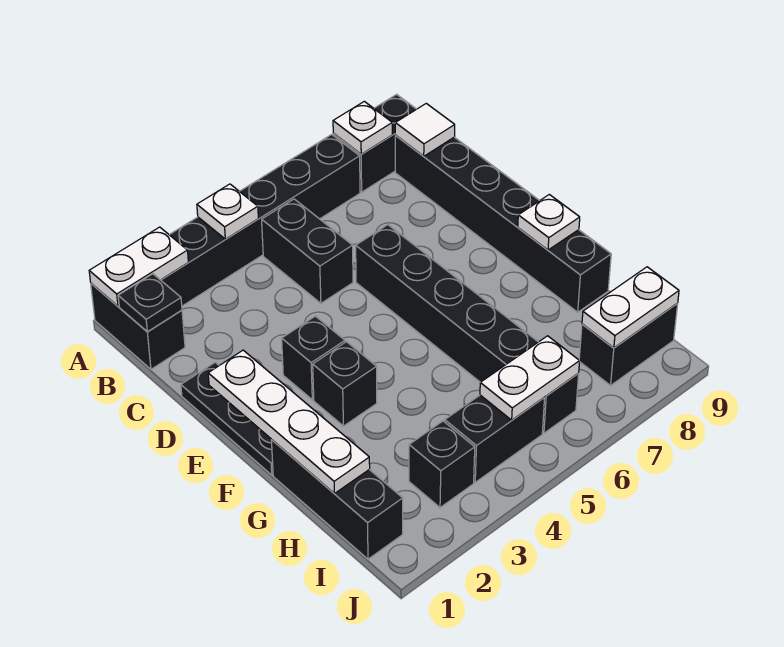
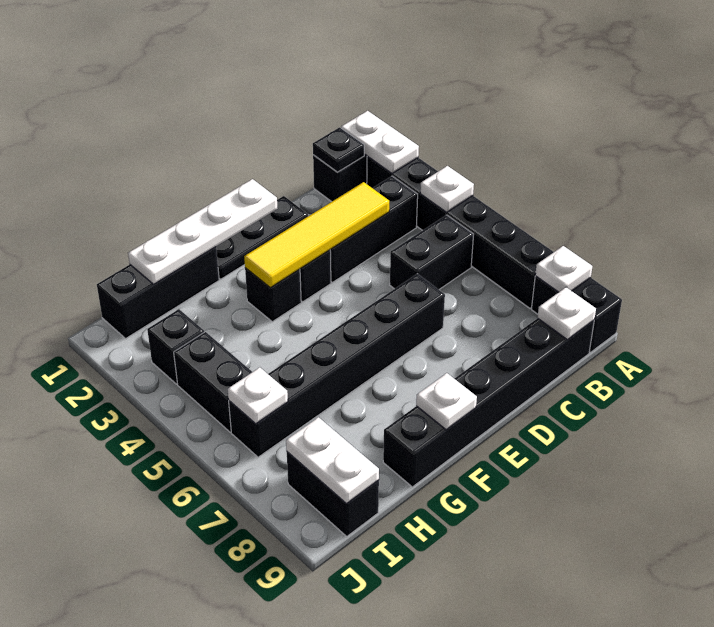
none -> black 1x3 brick [330,176,418,282]
white 1x1 tile [395,103,455,156] -> white 1x1 plate [537,287,596,340]
none -> yellow 1x4 tile [244,182,389,288]
white 1x2 plate [480,336,580,420] -> white 1x1 plate [228,367,288,424]

